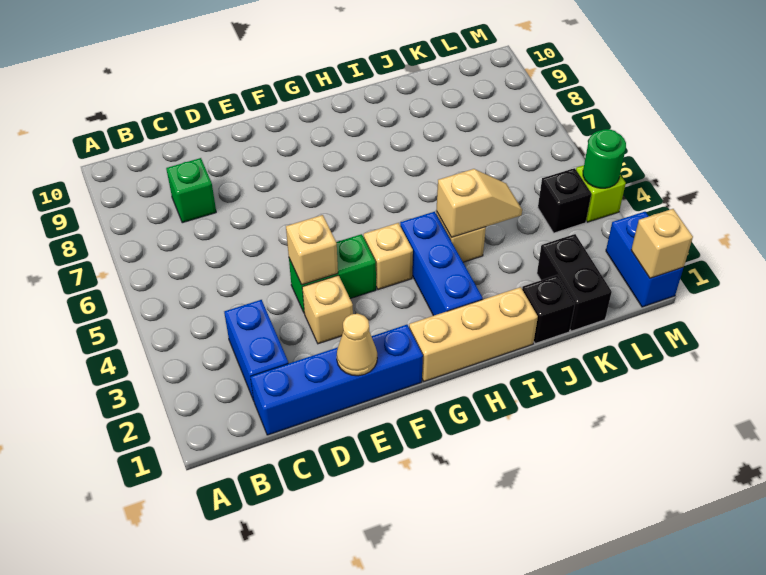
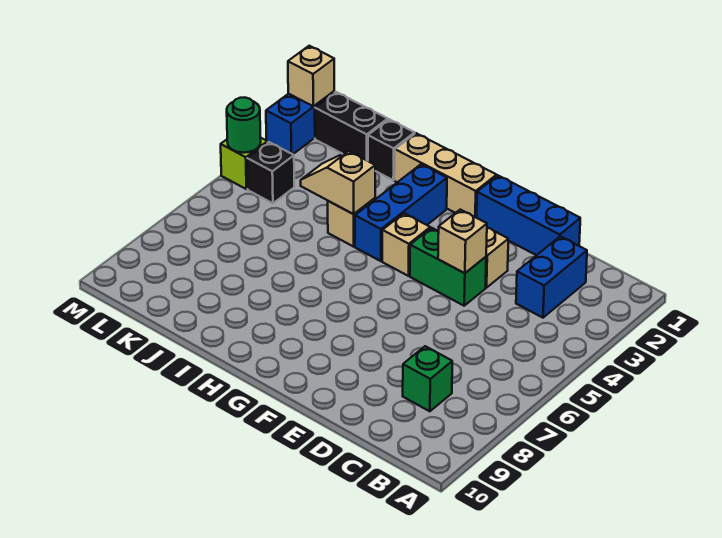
blue 1x4 brick [250,325,423,435] -> blue 1x3 brick [477,176,580,255]
tan 1x1 cone [337,314,377,376] -> none
black 1x2 brick [537,234,612,331] -> black 1x2 brick turned to [315,92,388,161]

